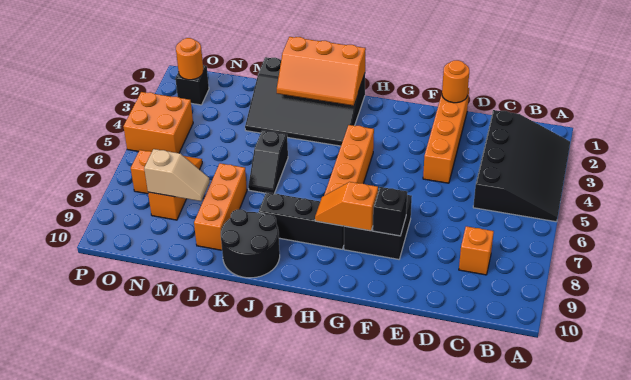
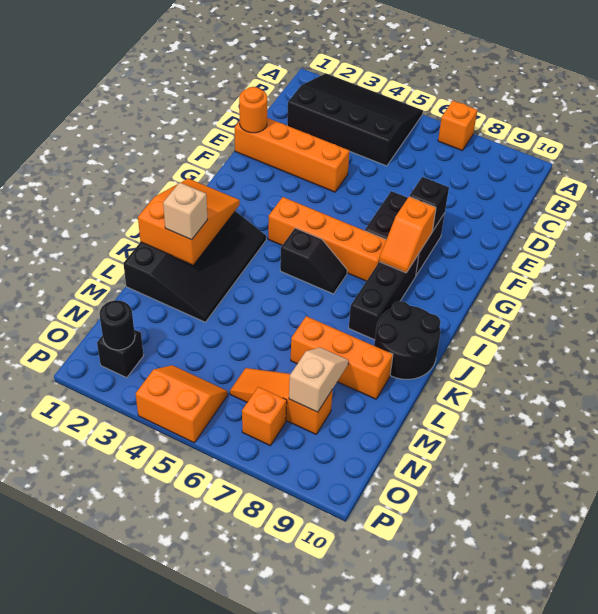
orange 1x1 brick [459,226,494,275] -> orange 1x1 brick moved to [438,101,478,151]
orange 2x3 slope [277,37,366,105] -> orange 2x3 slope turned to [138,178,240,265]
none -> tan 1x1 brick [163,182,208,240]
black 1x2 slope [248,130,288,194] -> black 1x2 slope moved to [280,228,347,294]
orange 1x1 round brick [176,38,204,80] -> black 1x1 round brick [99,300,135,350]
orange 2x2 brick [123,92,193,153] -> orange 2x2 slope [136,365,228,443]

